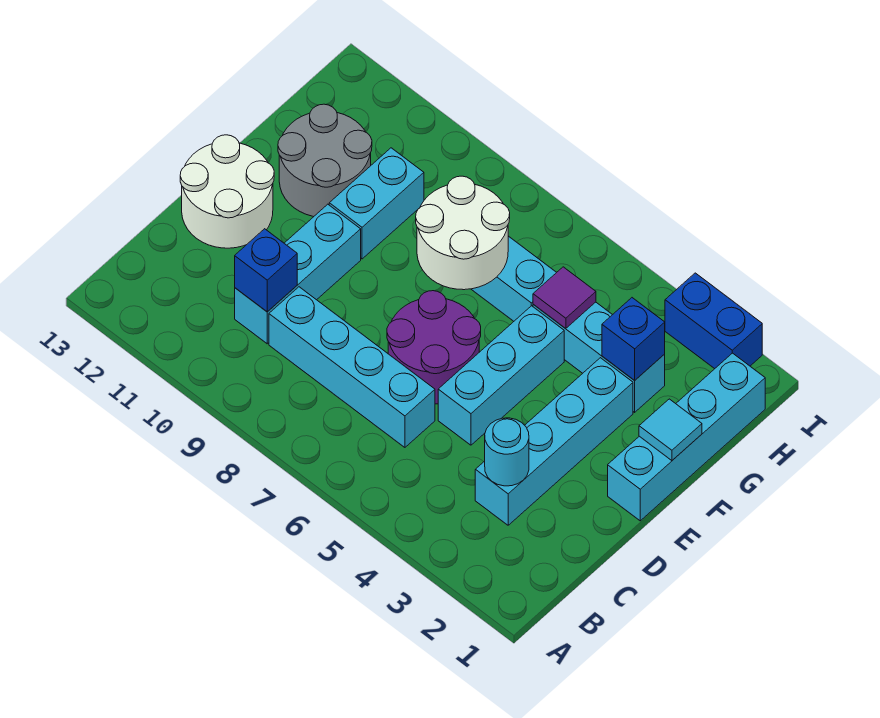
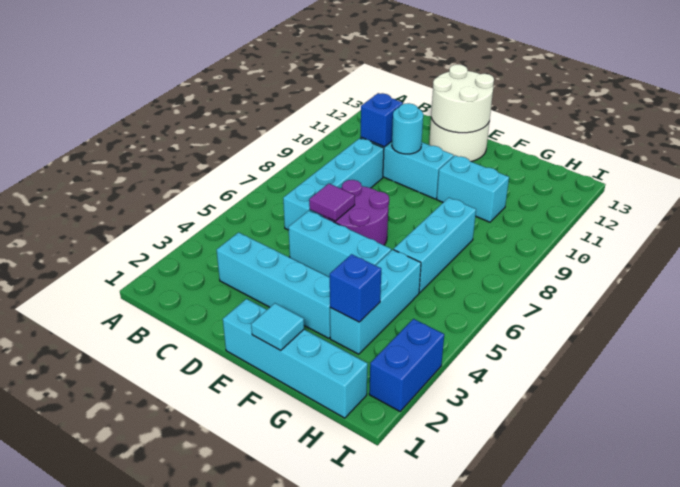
cyan 1x1 round brick [485,418,529,486] -> cyan 1x1 round brick moved to [392,103,423,154]
white 2x2 round brick [416,176,510,290] -> white 2x2 round brick moved to [431,65,494,133]
grey 2x2 round brick [278,104,372,217] -> none
purple 1x1 tile [533,267,596,329] -> purple 1x1 tile moved to [309,184,355,221]

